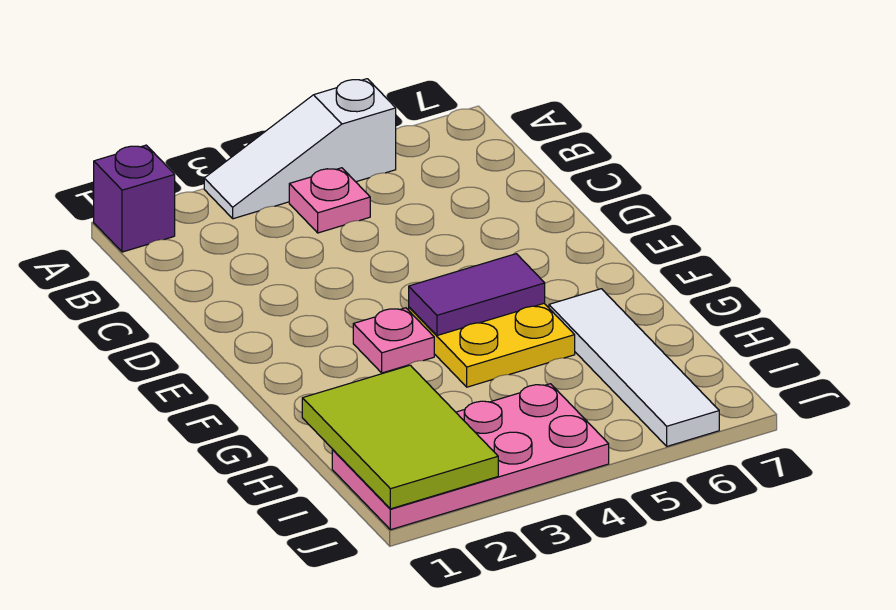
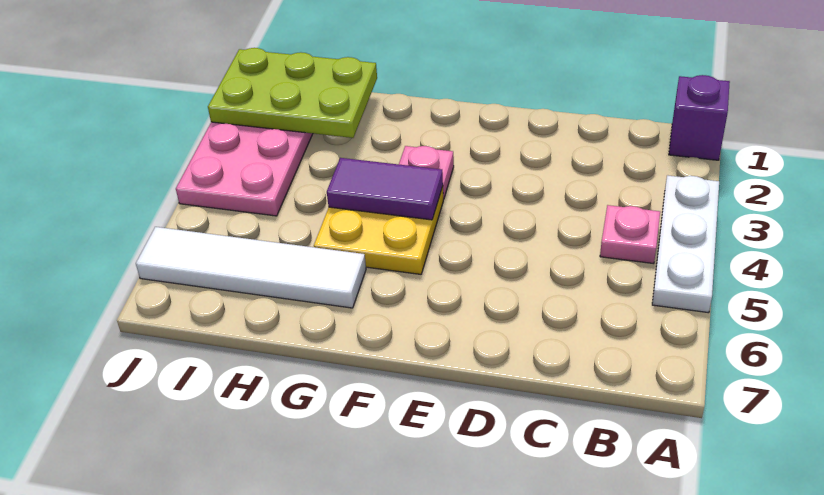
white 1x3 slope [204,79,396,219] -> white 1x3 plate [652,175,719,313]
purple 1x2 tile [409,254,545,335] -> purple 1x2 tile turned to [327,158,443,220]
lime 2x3 tile [302,365,498,509] -> lime 2x3 plate [208,48,377,138]

